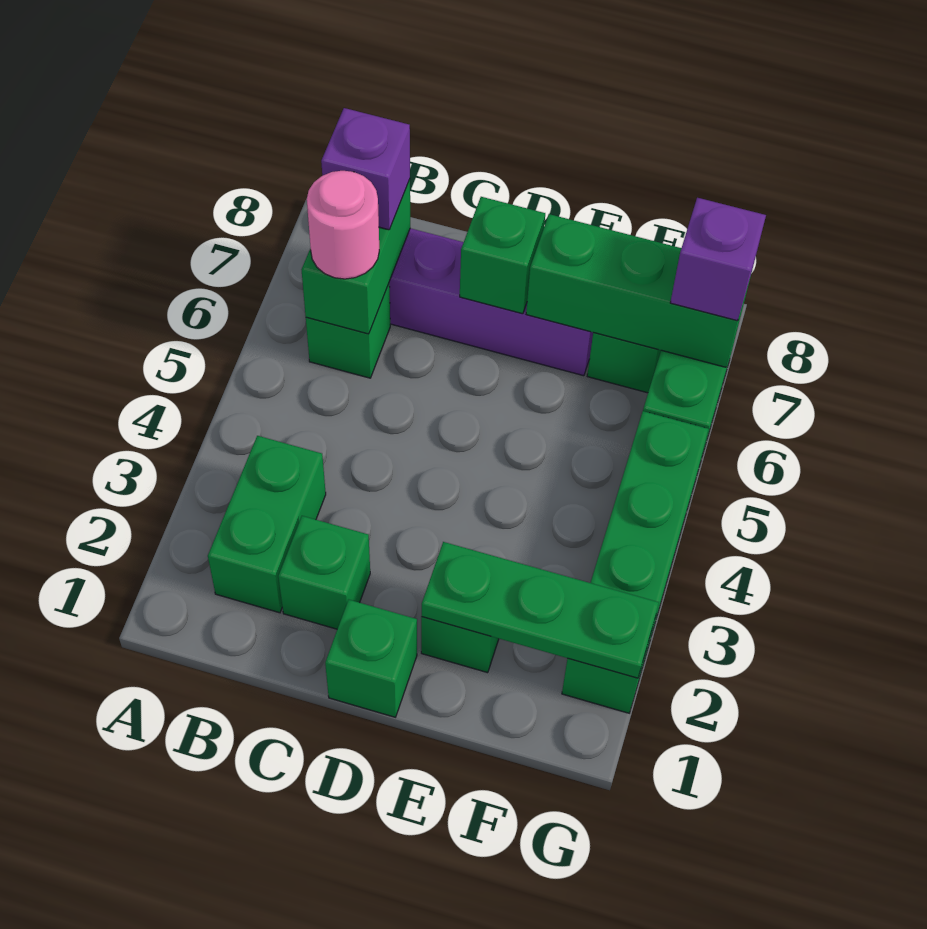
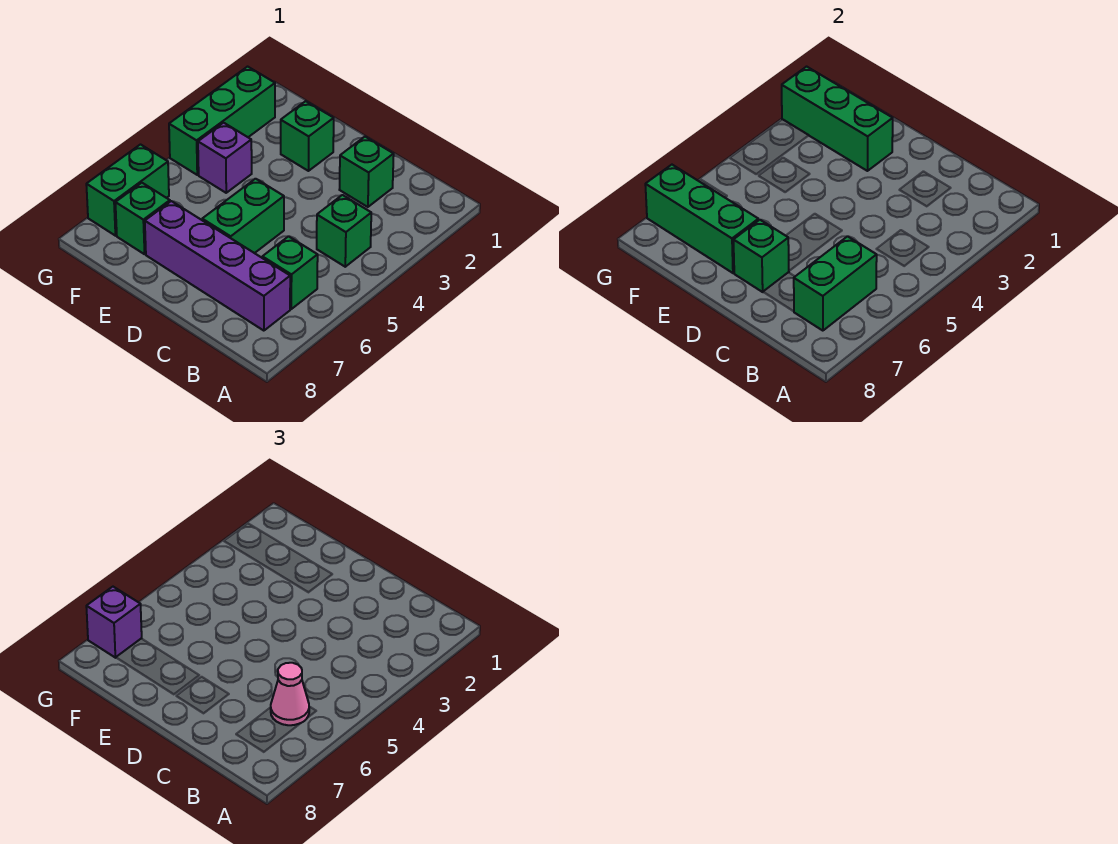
green 1x2 brick [208,436,326,613] -> green 1x2 brick moved to [202,179,284,253]
pink 1x1 round brick [307,171,379,279] -> pink 1x1 cone [271,663,309,725]
purple 1x1 brick [321,108,410,230] -> purple 1x1 brick moved to [198,123,252,193]
green 1x1 brick [325,600,417,717] -> green 1x1 brick moved to [317,195,371,267]
green 1x3 plate [422,542,659,678] -> green 1x3 brick [782,67,893,171]
green 1x4 brick [562,411,709,713] -> green 1x3 brick [169,67,275,175]

